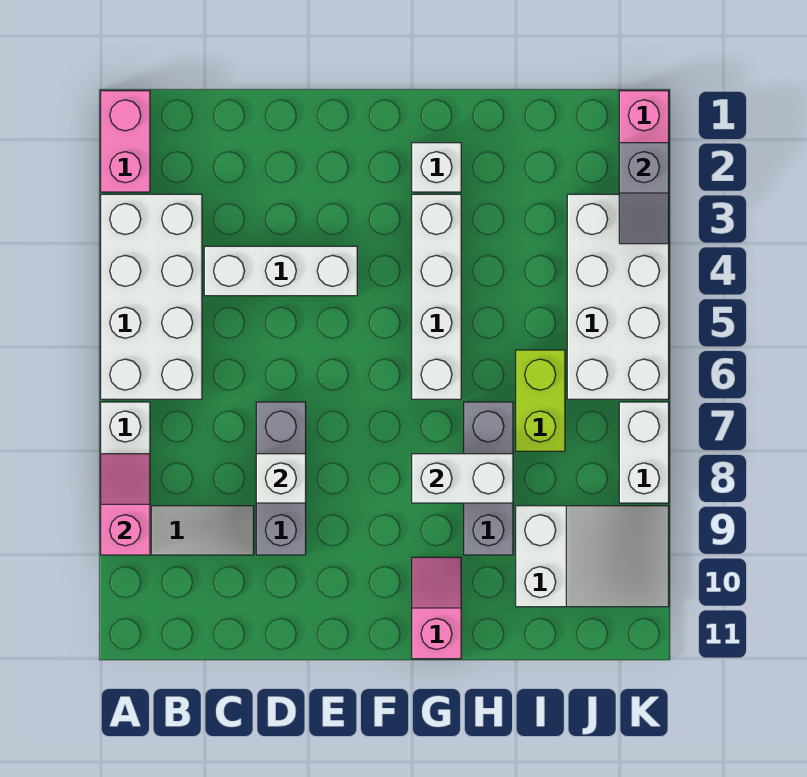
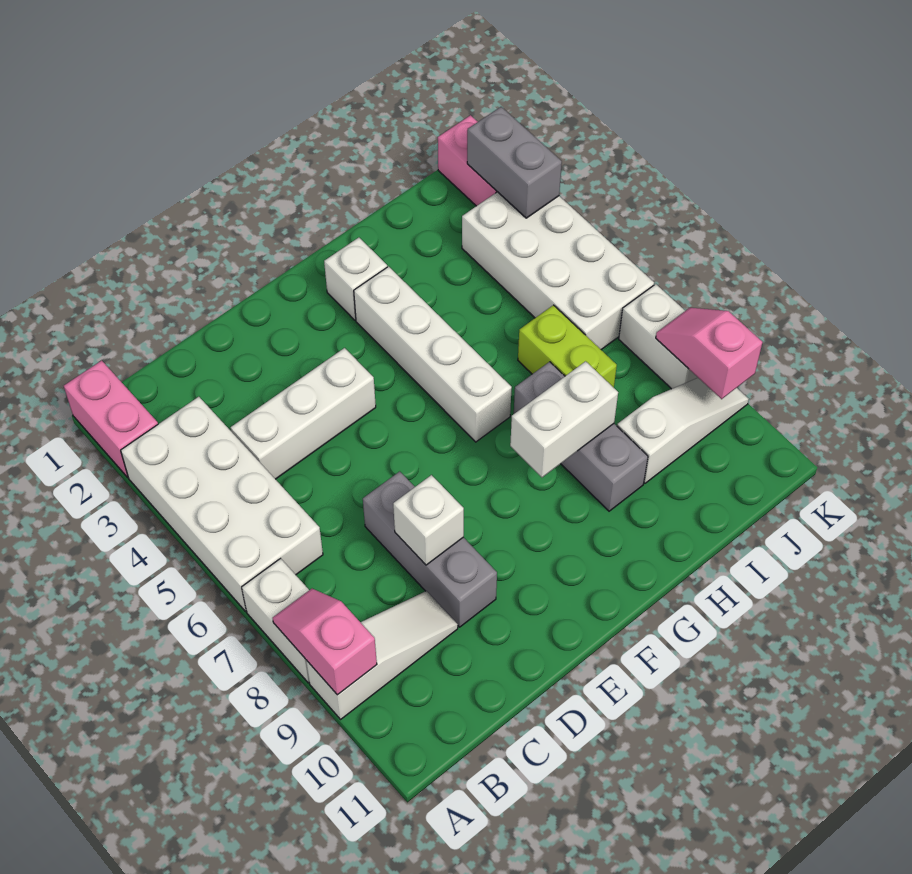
pink 1x2 slope [412,557,461,659] -> pink 1x2 slope moved to [656,308,763,399]
white 2x3 slope [516,506,669,607] -> white 1x3 slope [617,378,749,483]
grey 1x2 slope [619,143,669,244] -> grey 1x2 brick [467,107,562,218]

